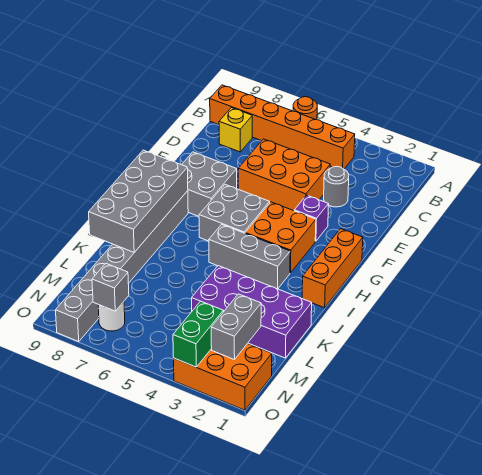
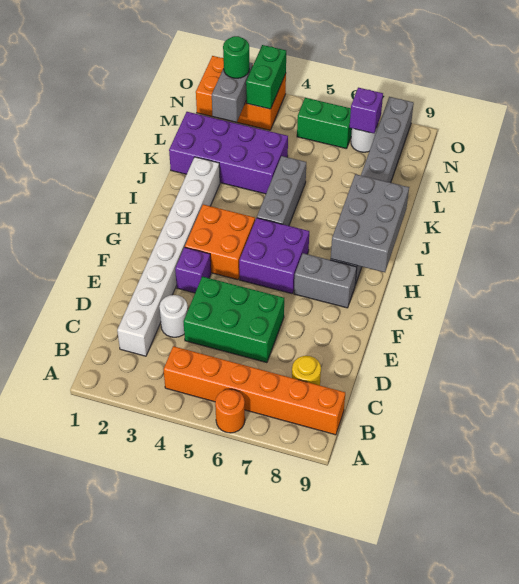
none -> white 1x8 brick [117,157,220,356]
yellow 1x1 brick [219,108,252,152] -> yellow 1x1 round brick [292,356,321,385]
grey 1x1 round brick [324,166,349,207] -> white 1x1 round brick [159,295,188,337]
orange 2x3 brick [238,139,330,211] -> green 2x3 brick [183,277,284,363]
grey 2x2 brick [182,152,237,216] -> grey 1x2 brick [294,253,357,308]
orange 1x3 brick [302,229,363,308] -> none
grey 2x2 brick [199,185,270,241] -> purple 2x2 brick [239,218,309,294]
grey 2x4 brick [89,150,188,252] -> grey 2x3 brick [331,174,409,272]
grey 1x3 brick [209,224,290,289] -> grey 1x3 brick turned to [257,156,306,226]
none -> green 1x1 round brick [223,36,249,78]
none -> green 1x2 brick [297,98,352,149]
grey 1x1 brick [92,264,129,311] -> purple 1x1 brick [350,88,383,133]

